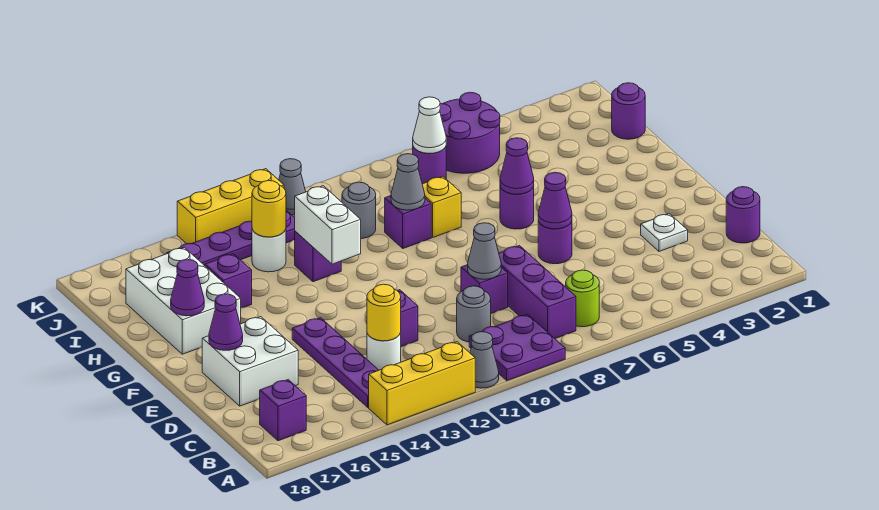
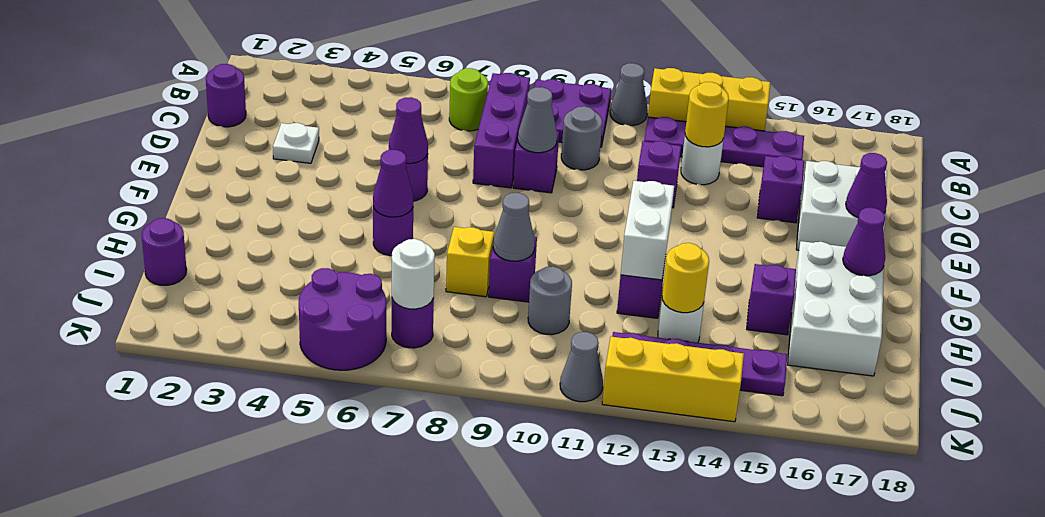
purple 1x4 plate [292,318,379,408] -> purple 1x4 plate turned to [644,117,804,167]
purple 1x1 brick [260,380,306,441] -> purple 1x1 brick moved to [757,156,804,223]
white 1x1 cone [413,97,446,153] -> white 1x1 round brick [392,239,435,309]

